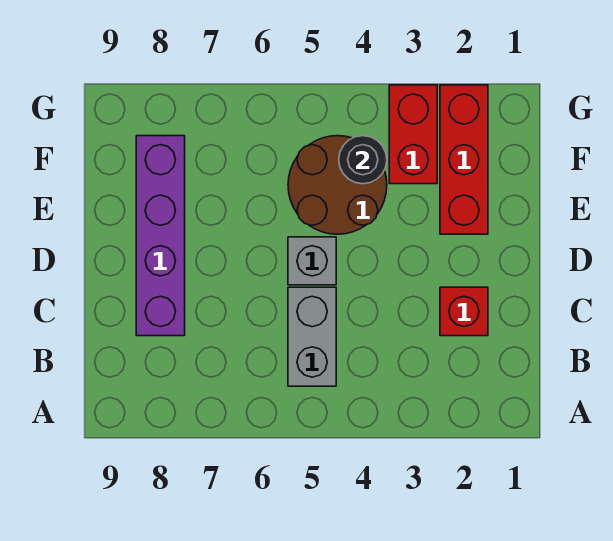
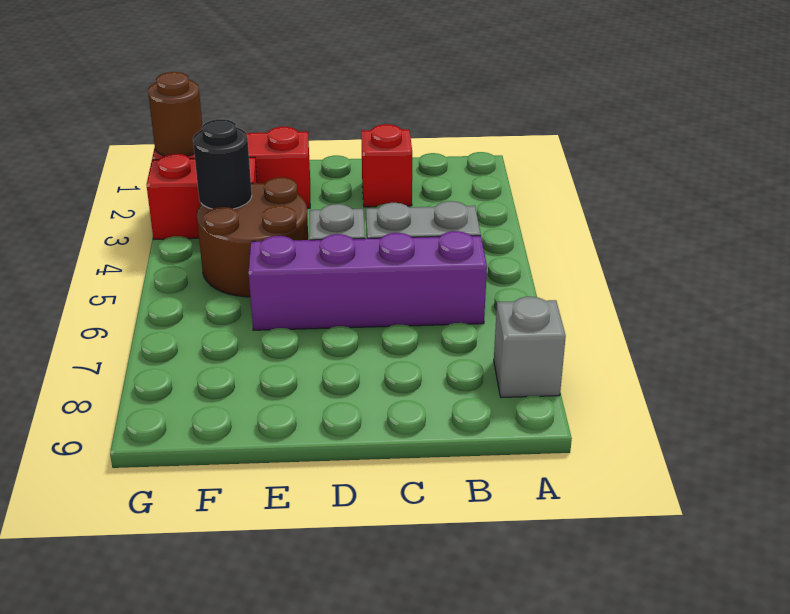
none -> grey 1x1 brick [494,297,566,398]
purple 1x4 brick [136,136,185,336] -> purple 1x4 brick moved to [249,231,487,330]
none -> brown 1x1 round brick [148,72,202,156]

